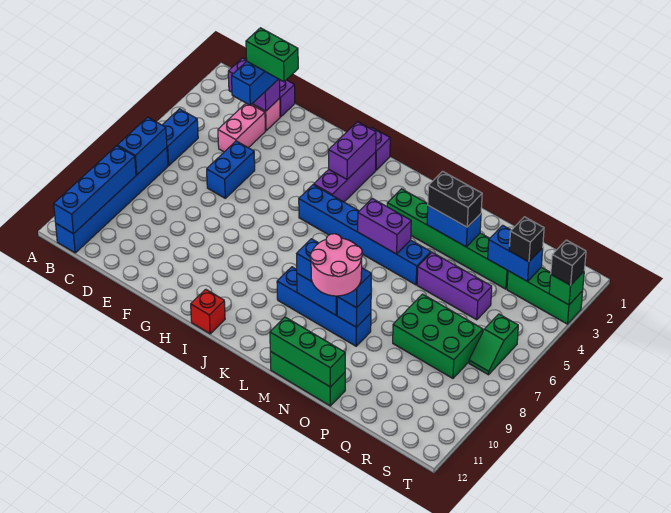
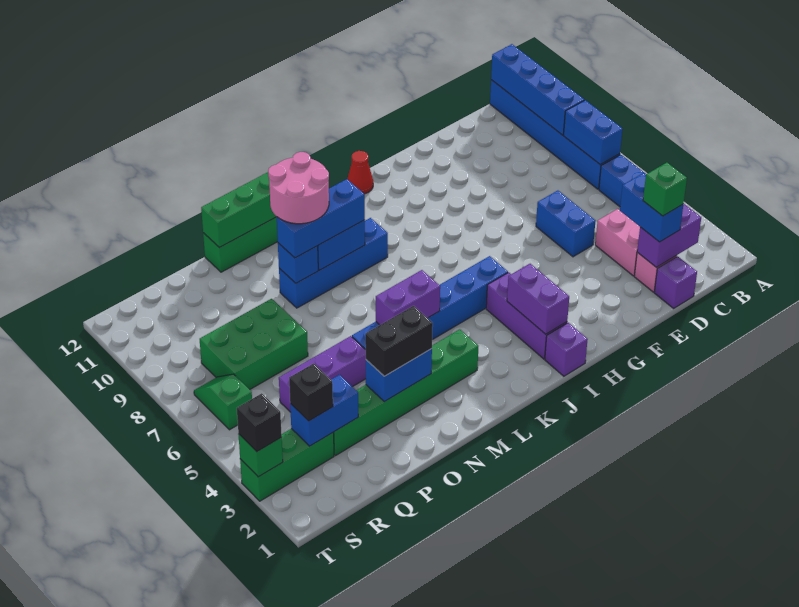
green 1x2 brick [246,28,298,82] -> green 1x1 brick [643,163,687,216]
red 1x1 brick [191,289,225,334] -> red 1x1 cone [347,151,373,194]

